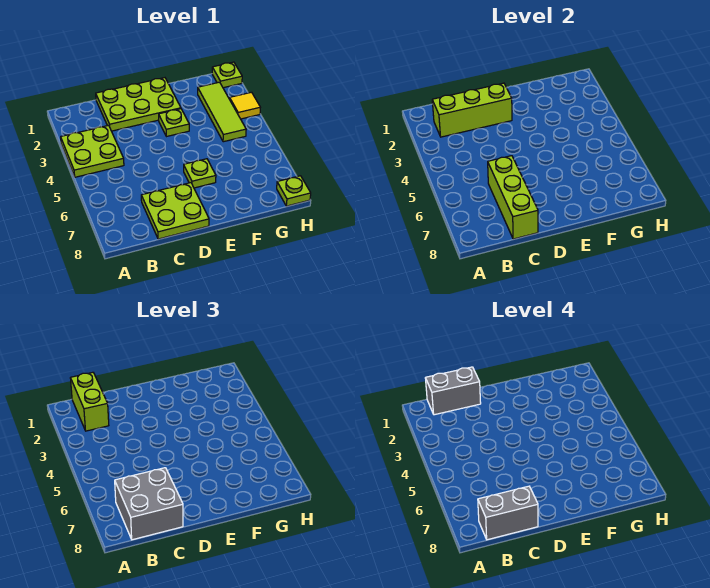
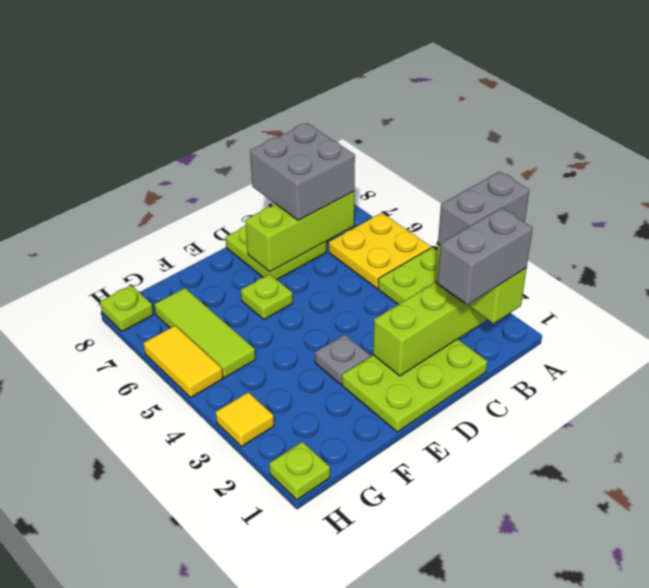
none -> yellow 2x2 plate [329,213,431,288]
grey 1x2 brick [478,486,538,540] -> grey 1x2 brick moved to [438,172,529,245]
lime 1x3 brick [488,156,538,239] -> lime 1x3 brick turned to [245,192,354,272]
lime 1x1 plate [159,109,189,137] -> grey 1x1 plate [315,334,370,384]
lime 1x3 tile [198,82,246,142] -> lime 1x3 tile moved to [154,288,255,378]
none -> yellow 1x2 tile [143,326,223,397]

